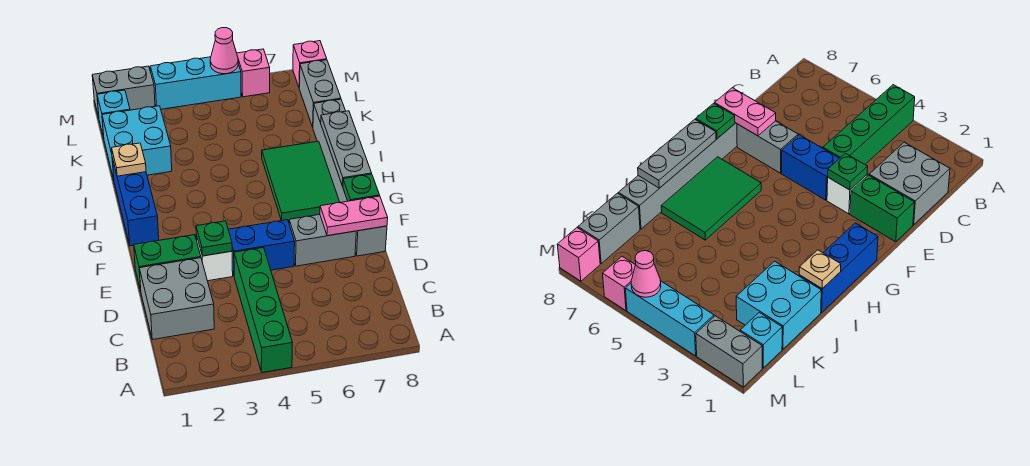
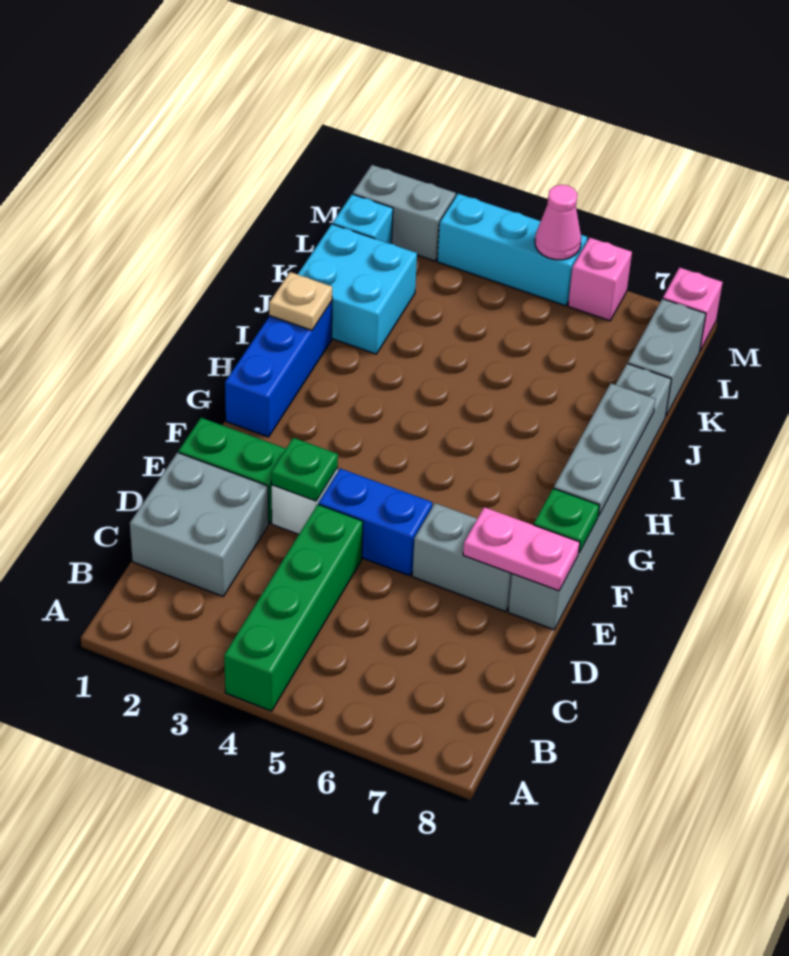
green 2x3 tile [262,141,340,221] -> none

